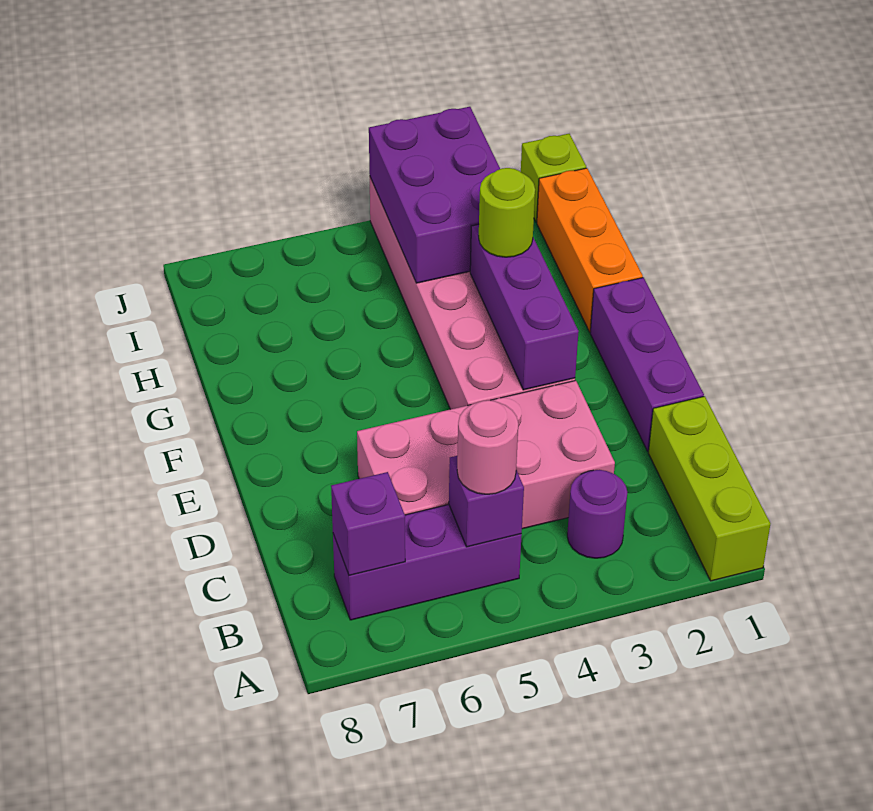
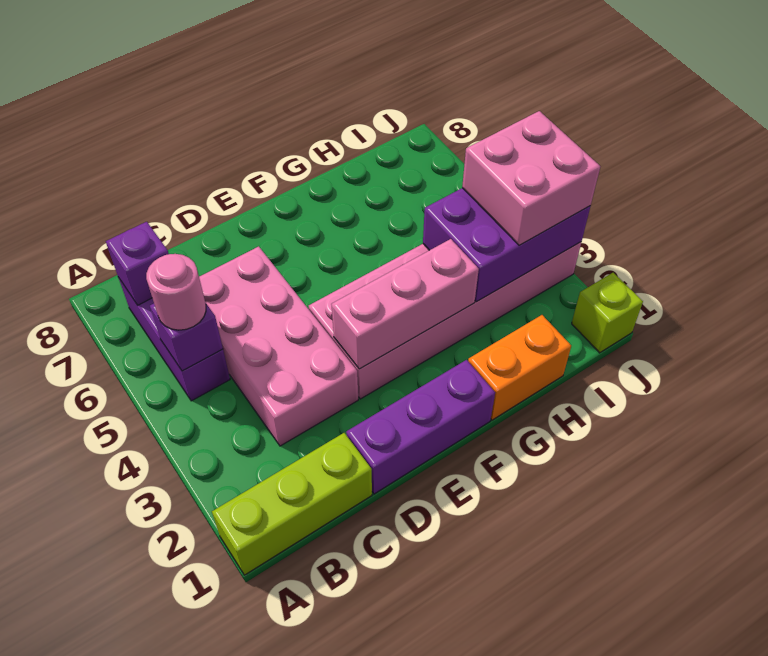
purple 1x1 round brick [567,470,627,558] -> none
purple 1x3 brick [470,224,579,390] -> pink 1x3 brick [331,239,479,369]
orange 1x3 brick [537,168,643,332] -> orange 1x2 brick [468,315,571,420]
lime 1x1 round brick [479,168,535,257] -> none
none -> pink 2x2 brick [462,111,600,245]

